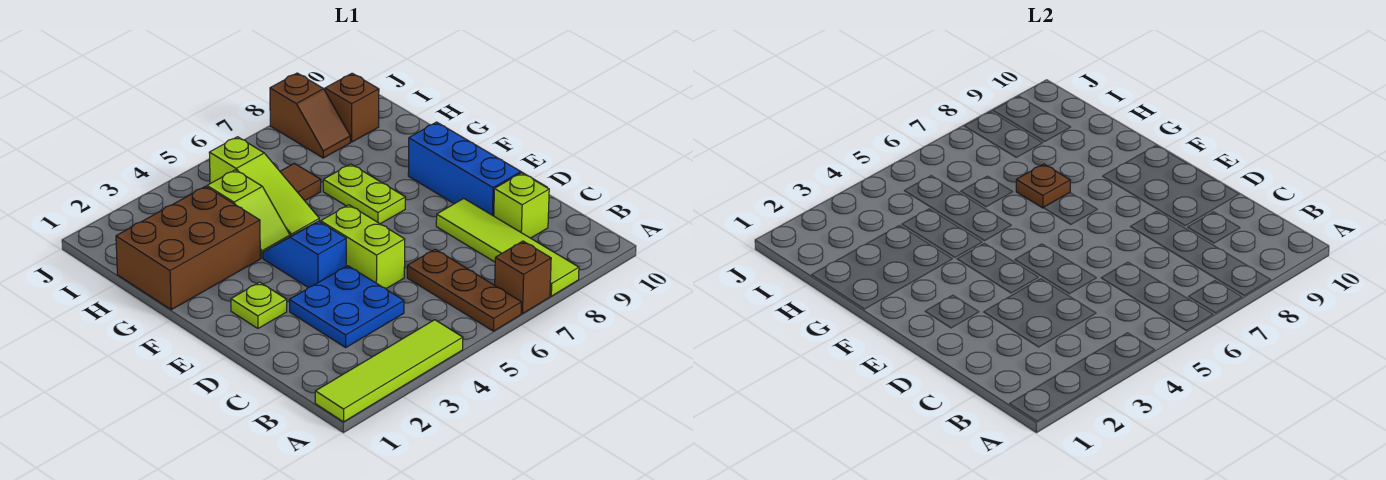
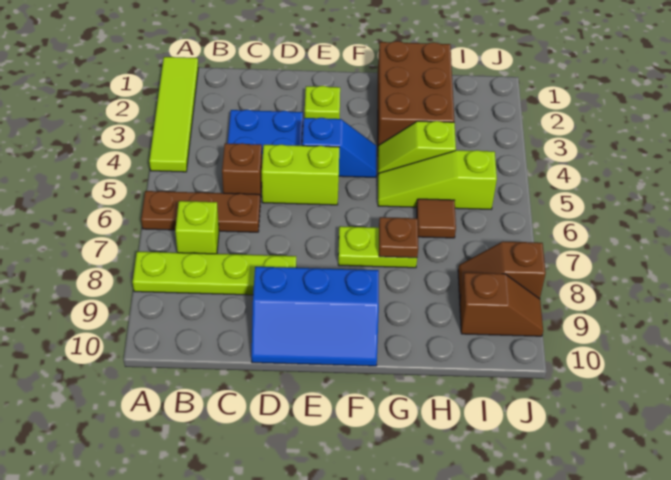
brown 1x1 brick [495,241,551,314] -> brown 1x1 brick moved to [222,143,262,202]
lime 1x4 tile [436,198,579,296] -> lime 1x4 plate [133,252,296,295]
lime 1x1 brick [494,173,549,238] -> lime 1x1 brick moved to [175,201,219,254]

